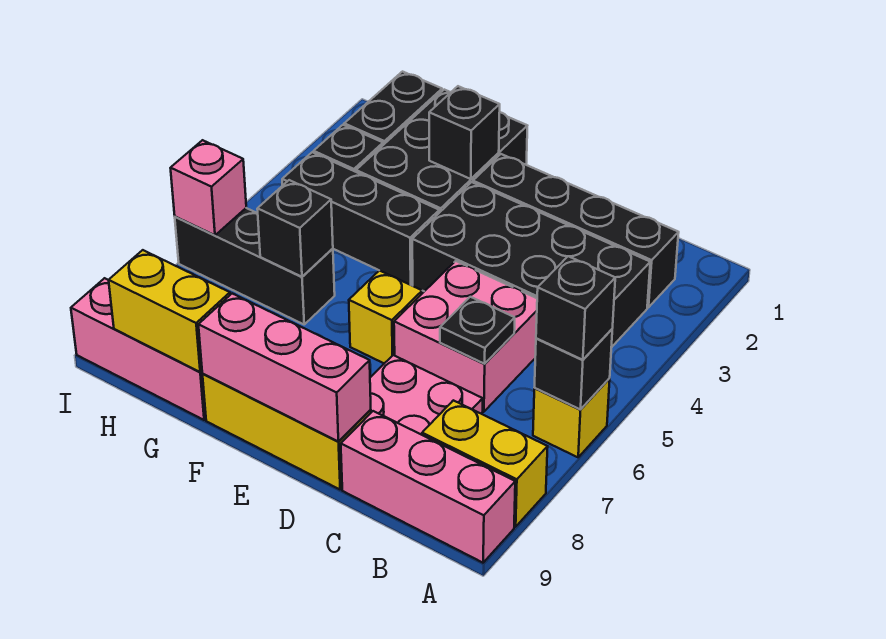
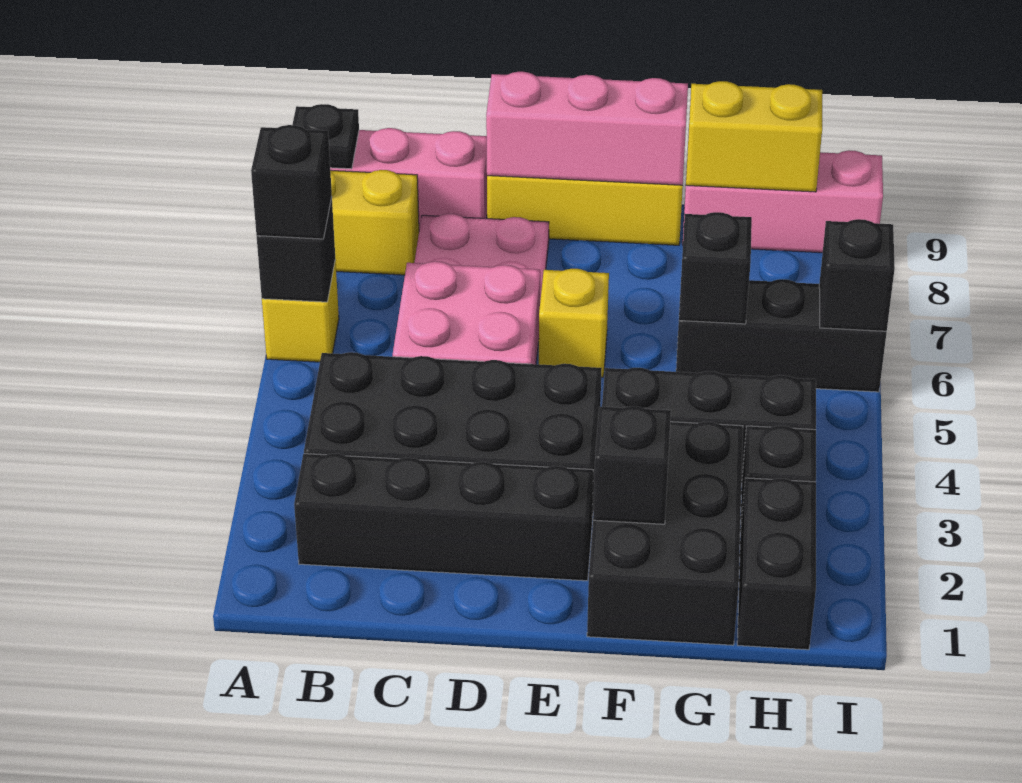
black 1x1 plate [440,297,515,364] -> black 1x1 plate moved to [292,104,359,169]
pink 1x1 brick [171,140,246,235] -> black 1x1 brick [819,219,895,331]

